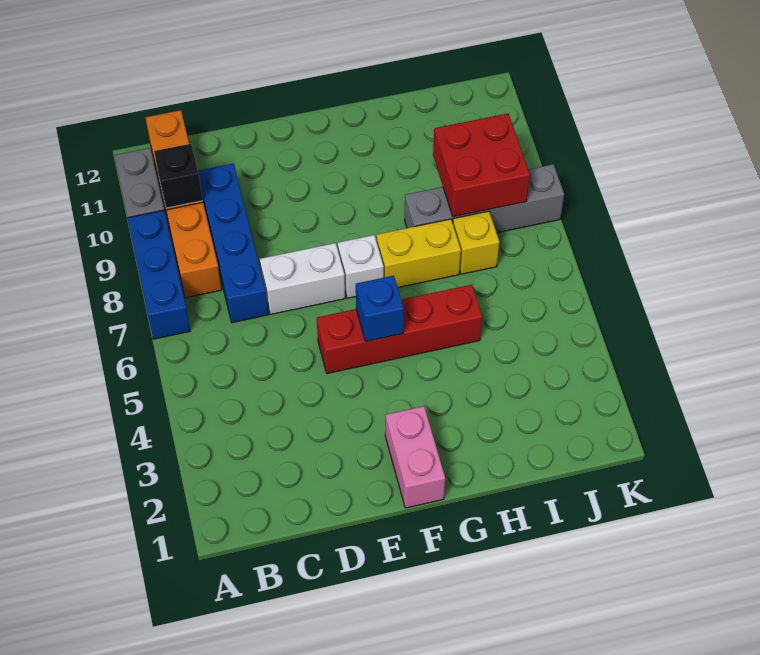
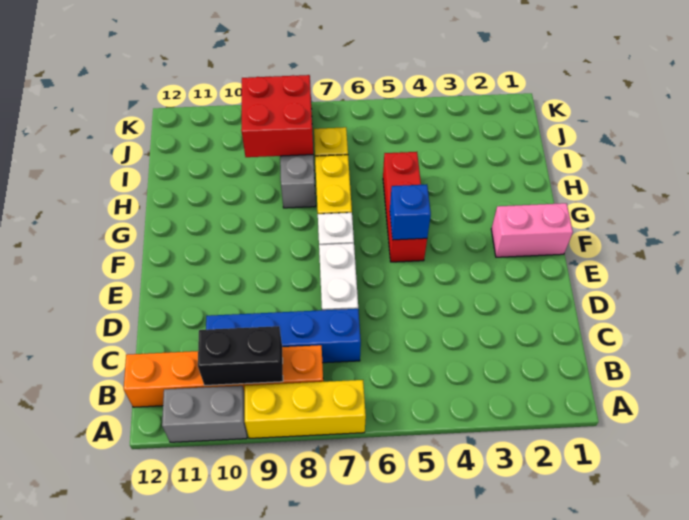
blue 1x3 brick [127,210,190,339] -> yellow 1x3 brick [245,380,366,438]
black 1x1 brick [154,144,203,208] -> black 1x2 brick [198,326,283,386]
red 1x4 brick [317,285,482,374] -> red 1x3 brick [383,152,427,262]

